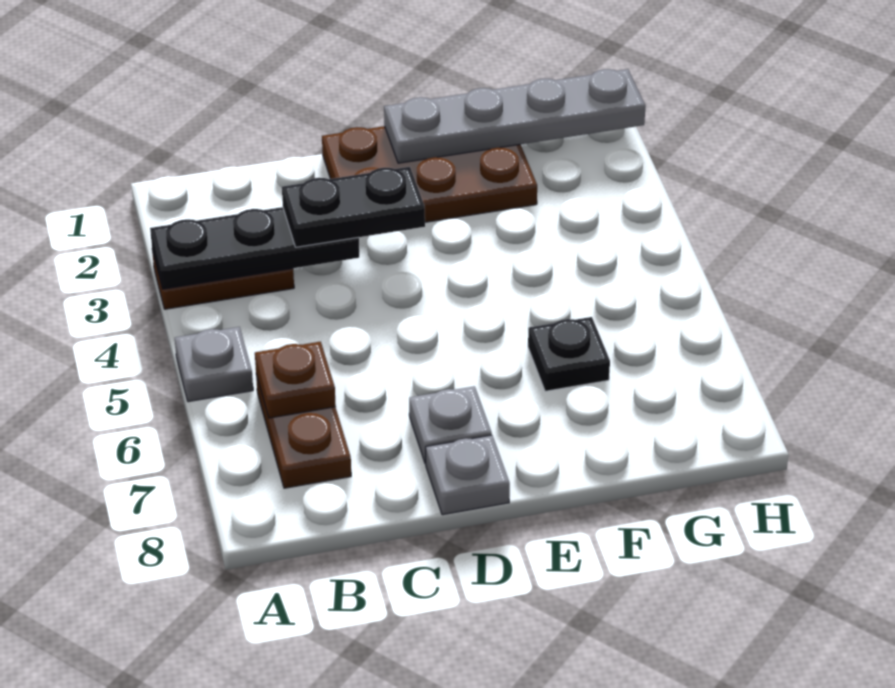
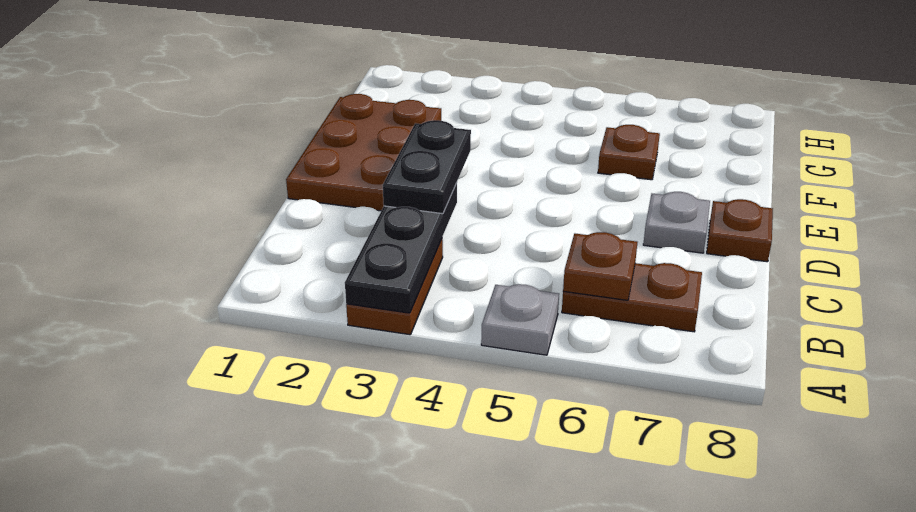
grey 1x1 plate [426,435,510,515] -> brown 1x1 plate [707,199,773,262]
grey 1x4 plate [384,69,645,163] -> none
black 1x1 plate [528,317,610,391] -> brown 1x1 plate [598,125,660,180]

